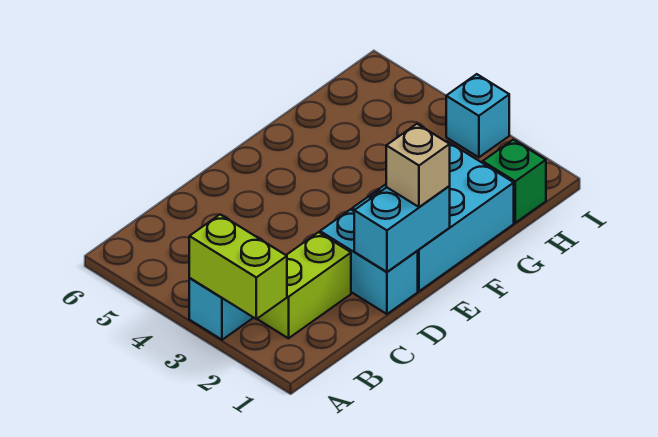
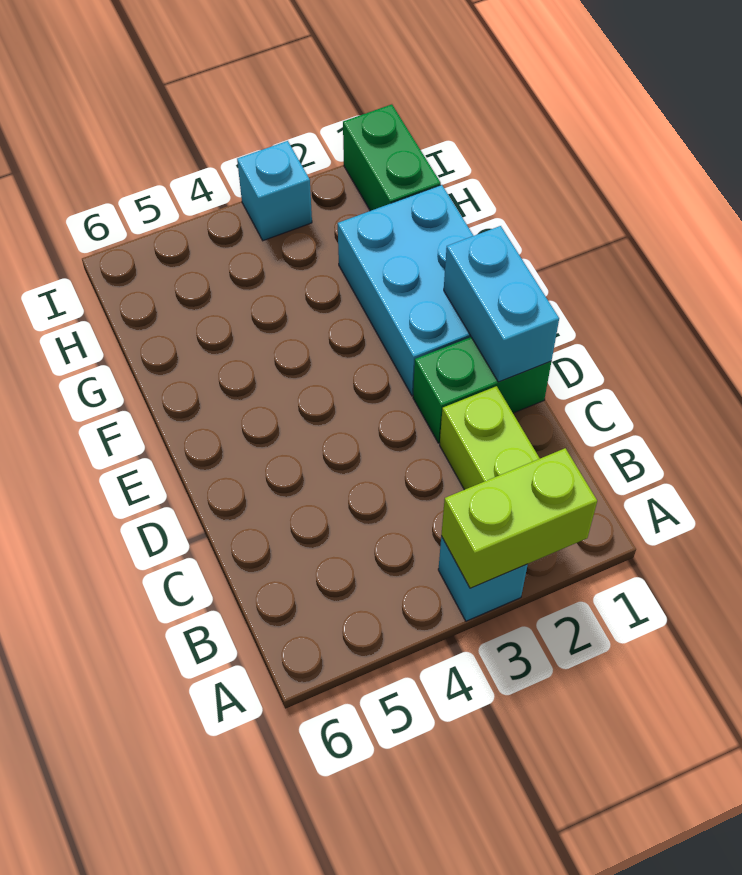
cyan 1x2 brick [320,209,418,314] -> green 1x2 brick [413,337,551,443]
tan 1x1 brick [386,124,450,207] -> none
green 1x1 brick [483,140,546,223] -> green 1x2 brick [343,104,441,211]

